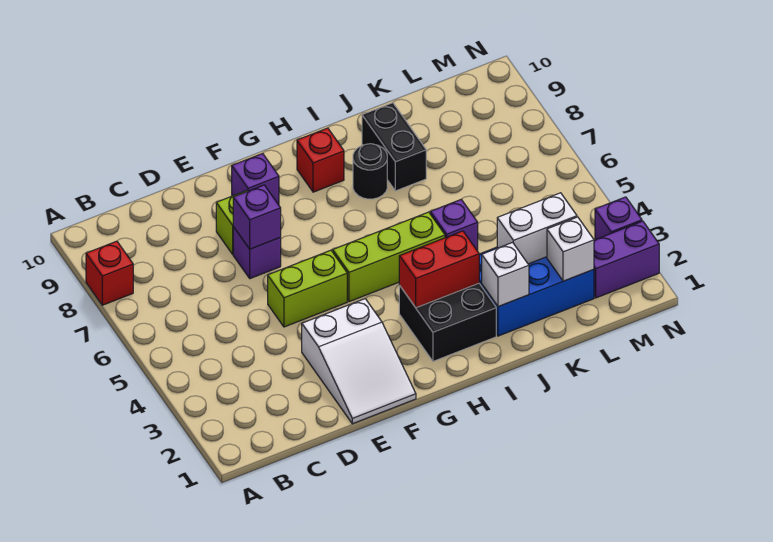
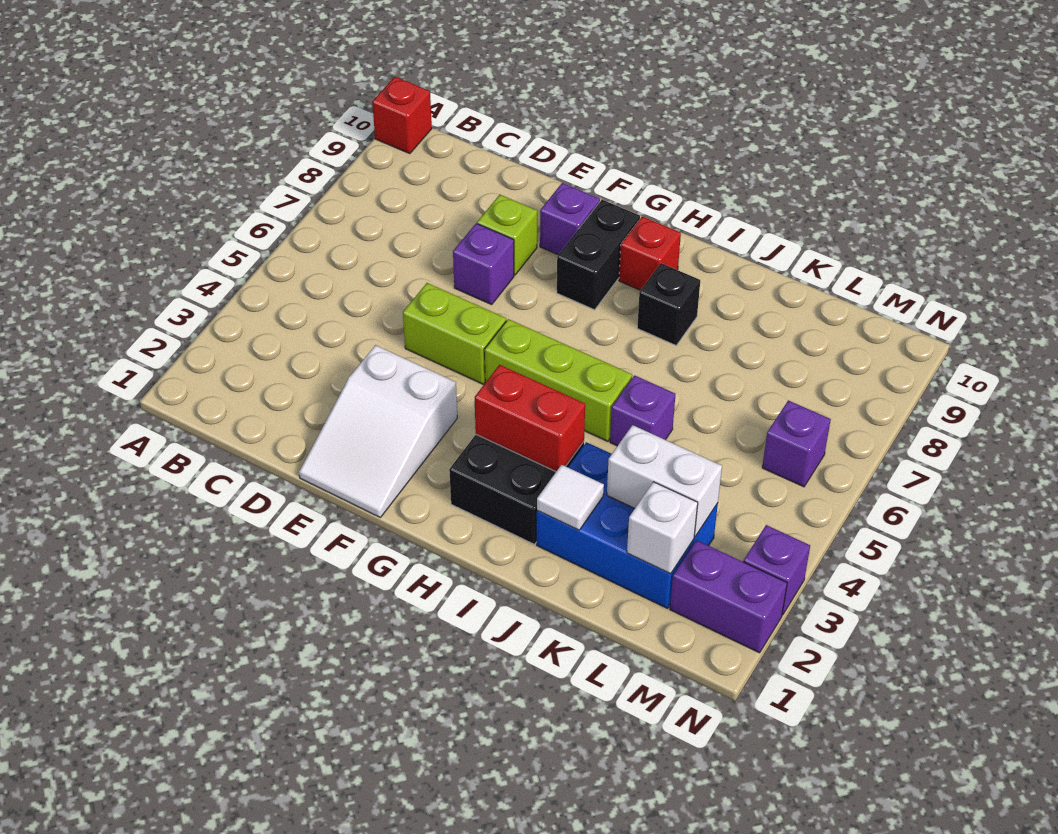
red 1x1 brick [86,241,133,305] -> red 1x1 brick moved to [372,77,432,154]
purple 1x1 brick [233,185,281,249] -> purple 1x1 brick moved to [762,400,831,487]
black 1x1 round brick [353,144,387,199] -> black 1x1 brick [637,263,700,345]
white 1x1 brick [482,242,529,307] -> white 1x1 tile [537,465,604,530]
black 1x2 brick [362,103,426,191] -> black 1x2 brick moved to [557,200,640,310]

